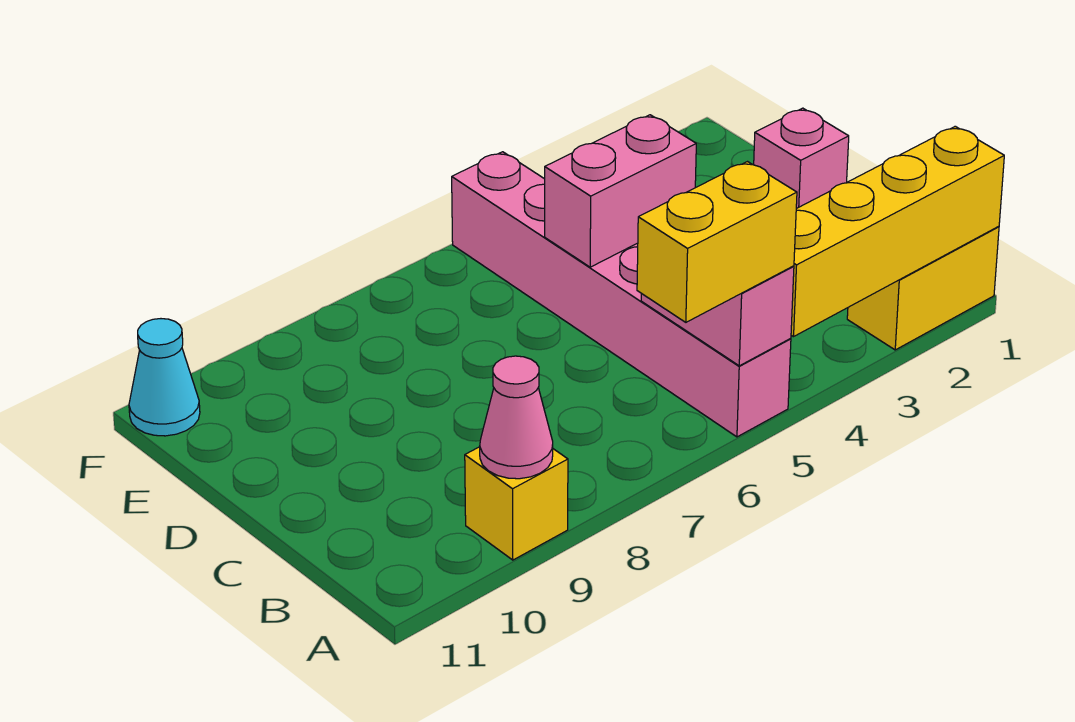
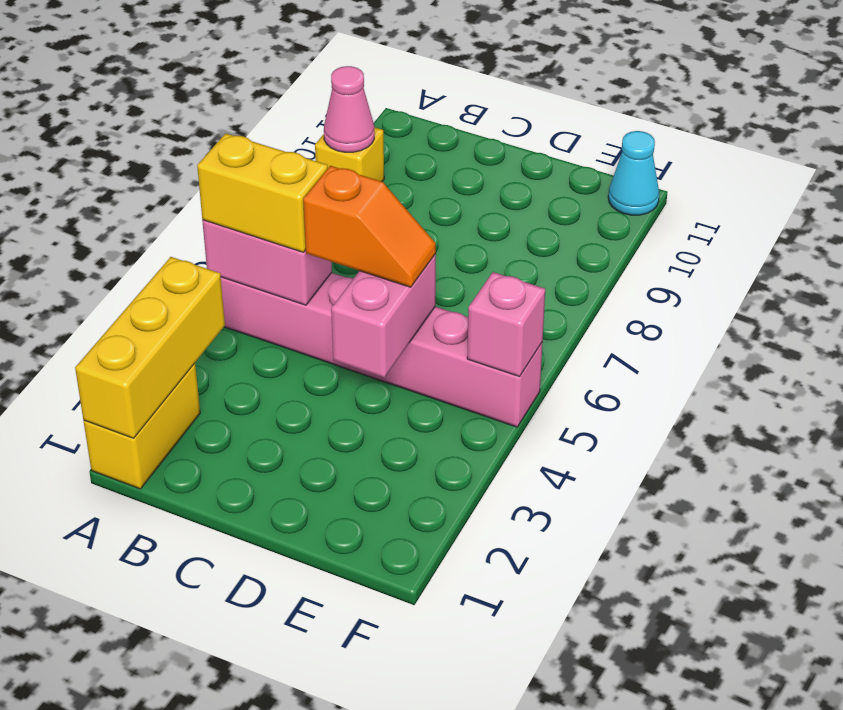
yellow 1x4 brick [791,126,1004,337] -> yellow 1x3 brick [75,257,225,438]
yellow 1x2 brick [637,162,797,322] -> yellow 1x2 brick turned to [197,133,328,252]
none -> orange 1x2 slope [303,166,436,287]
pink 1x1 brick [754,108,849,209] -> pink 1x1 brick moved to [467,272,545,377]

